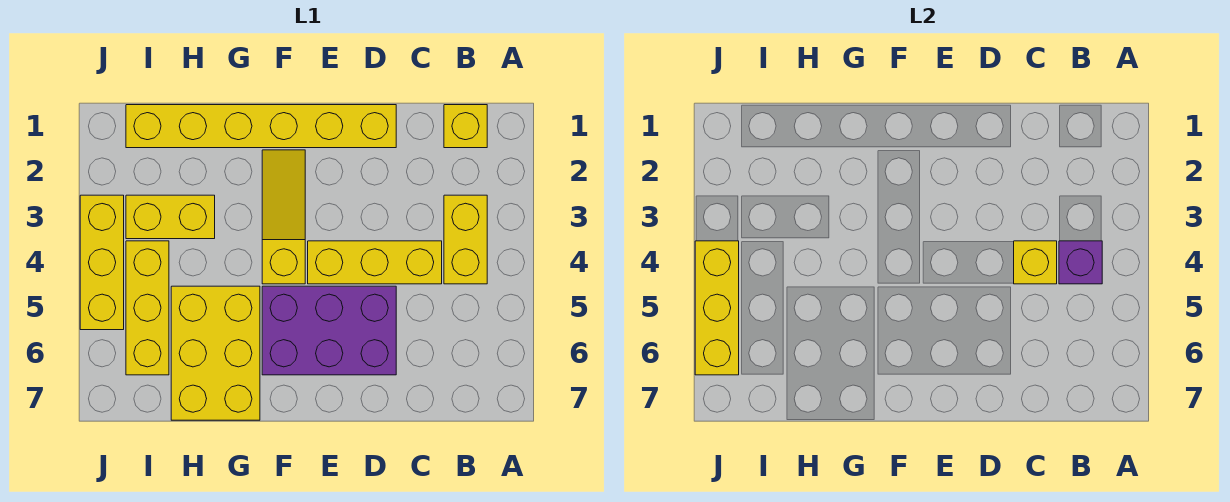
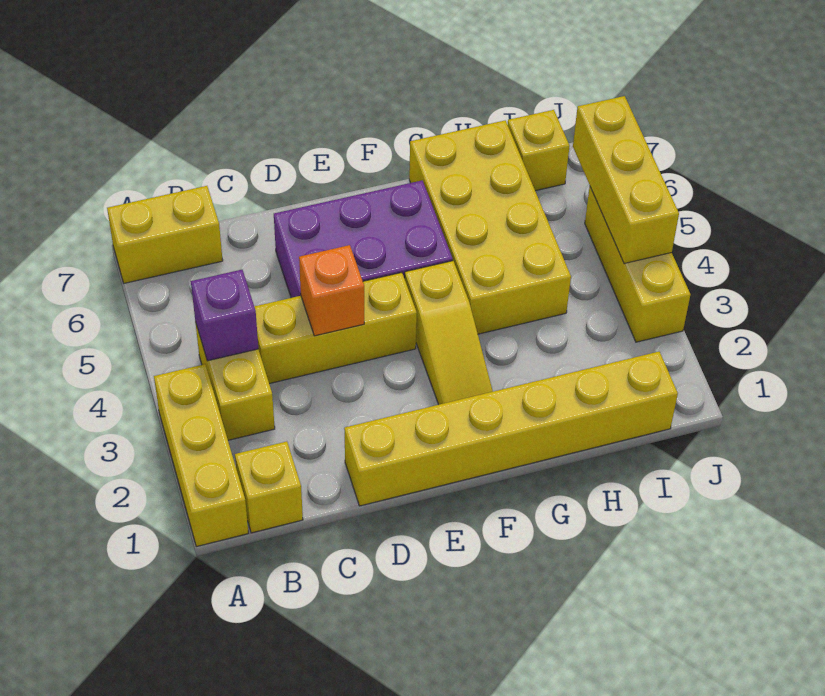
yellow 1x1 brick [1014,241,1057,284] -> yellow 1x1 brick moved to [508,110,570,191]
none -> orange 1x1 brick [299,245,364,336]
yellow 2x3 brick [171,286,260,420] -> yellow 2x4 brick [409,120,571,334]
yellow 1x2 brick [126,195,215,239] -> yellow 1x2 brick moved to [107,186,223,283]
yellow 1x3 brick [126,241,169,375] -> yellow 1x3 brick moved to [154,364,248,546]

